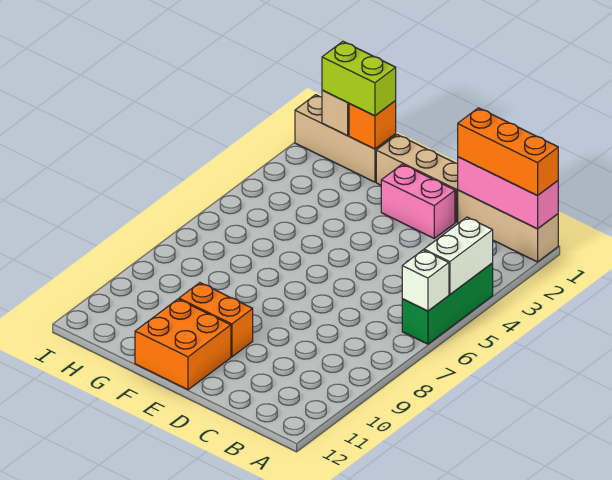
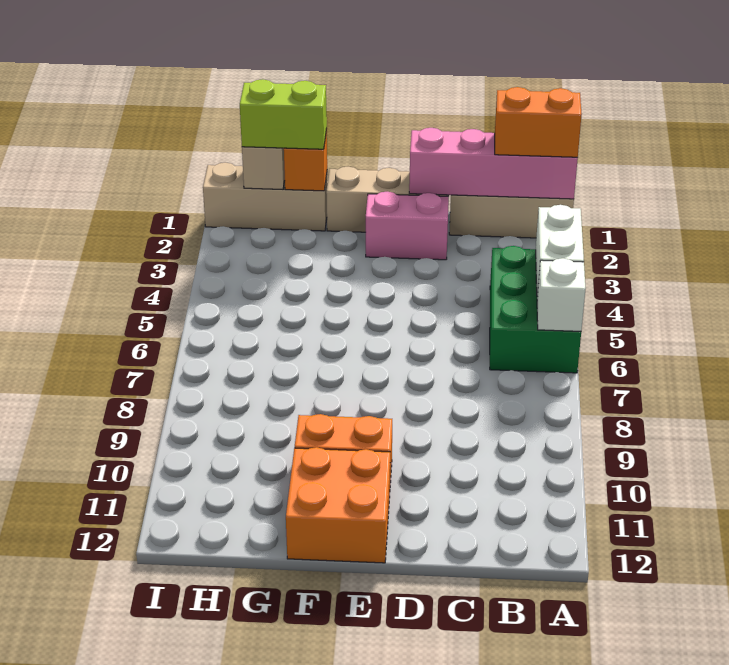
pink 1x3 brick [458,157,558,229] -> pink 1x4 brick [409,128,578,199]
orange 1x3 brick [458,108,558,196] -> orange 1x2 brick [495,87,582,157]
green 1x3 brick [402,263,493,344] -> green 2x3 brick [490,246,581,373]

